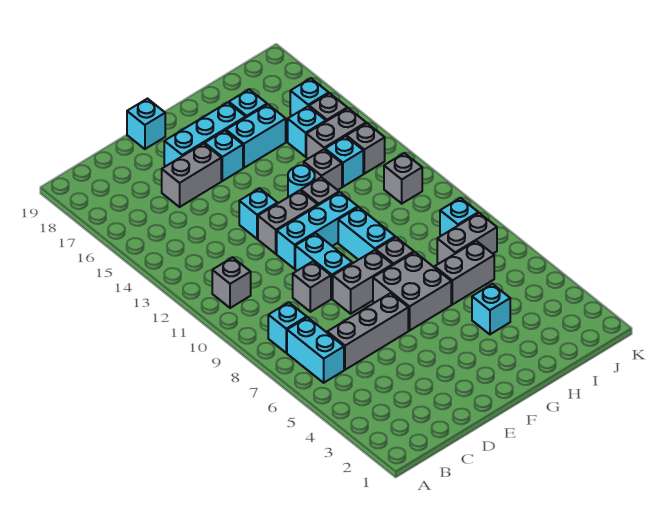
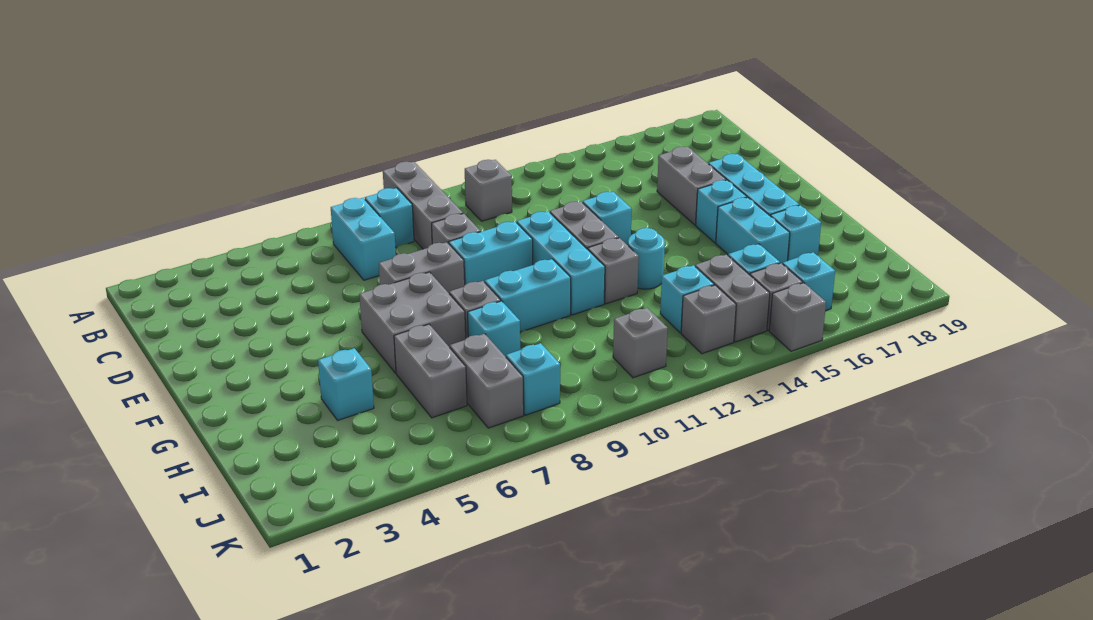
cyan 1x2 brick [287,317,344,383] -> cyan 1x2 brick turned to [331,198,396,280]
grey 1x3 brick [327,293,408,370] -> grey 1x3 brick moved to [383,162,463,249]
grey 1x2 brick [333,250,393,314] -> grey 1x2 brick turned to [379,242,465,293]
cyan 1x1 brick [127,99,165,149] -> cyan 1x1 brick moved to [468,301,520,357]
grey 1x1 brick [304,149,342,190] -> grey 1x1 brick moved to [769,283,826,351]

